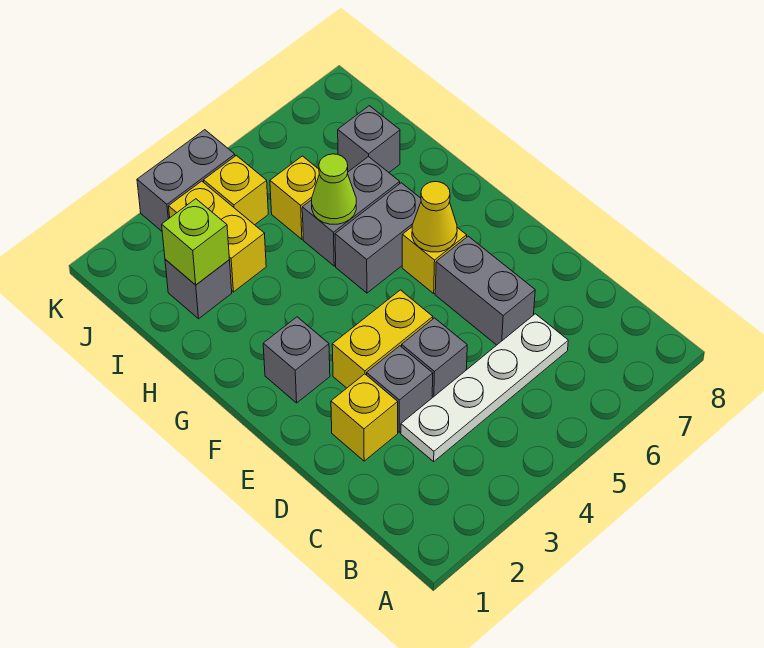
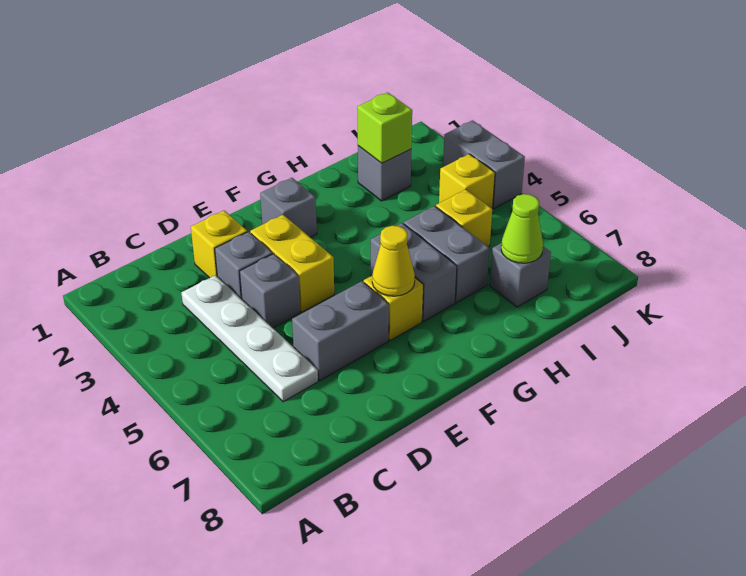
lime 1x1 cone [312,154,356,224] -> lime 1x1 cone moved to [501,194,543,263]
yellow 1x2 brick [169,181,266,292] -> none

